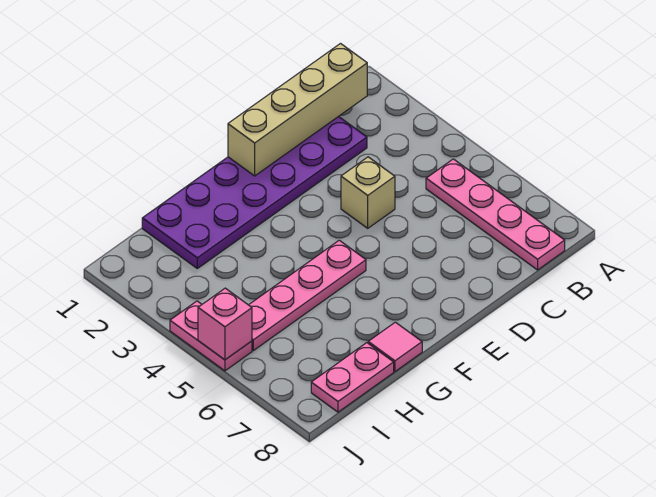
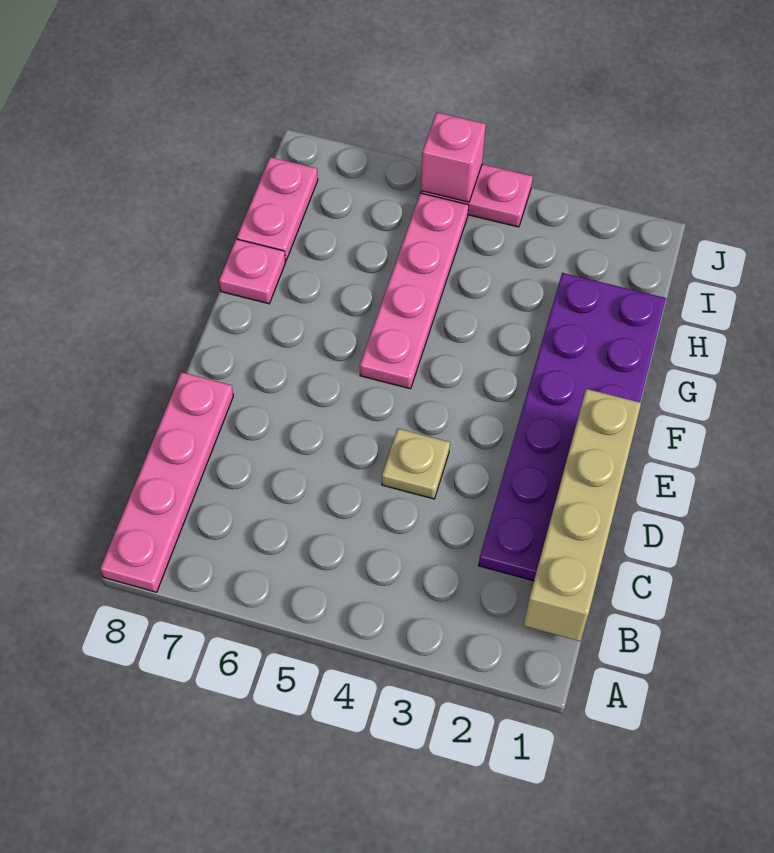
pink 1x4 plate [426,159,565,270] -> pink 1x4 plate turned to [100,372,233,592]
tan 1x1 brick [341,157,395,228] -> tan 1x1 plate [382,428,450,499]
pink 1x1 tile [368,322,422,371] -> pink 1x1 plate [219,239,285,304]

